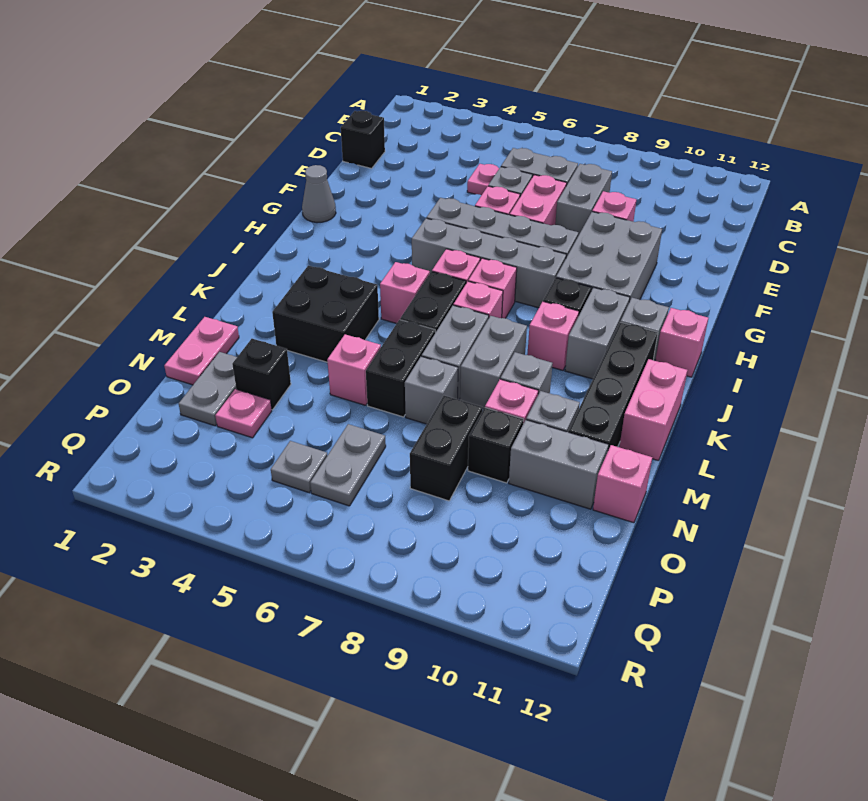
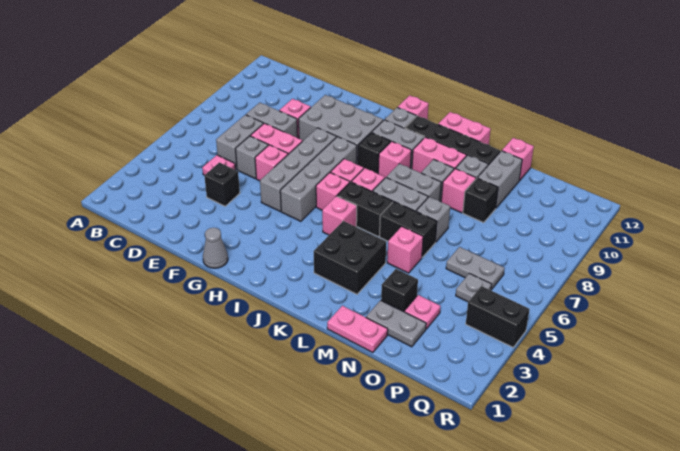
black 1x1 brick [341,111,385,168] -> black 1x1 brick moved to [204,162,240,206]
none -> pink 1x2 brick [412,137,467,173]
black 1x2 brick [410,396,482,501] -> black 1x2 brick moved to [466,286,530,347]

